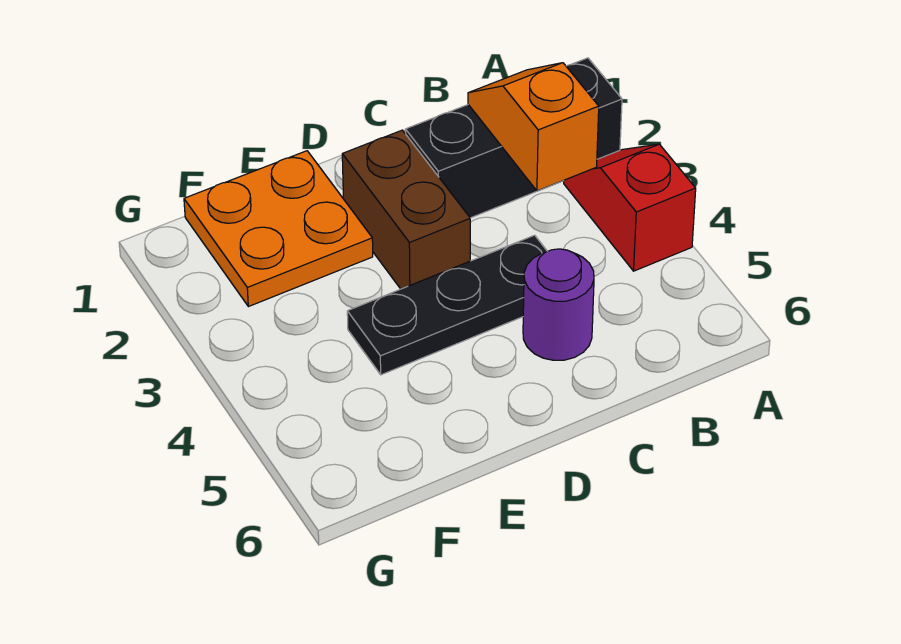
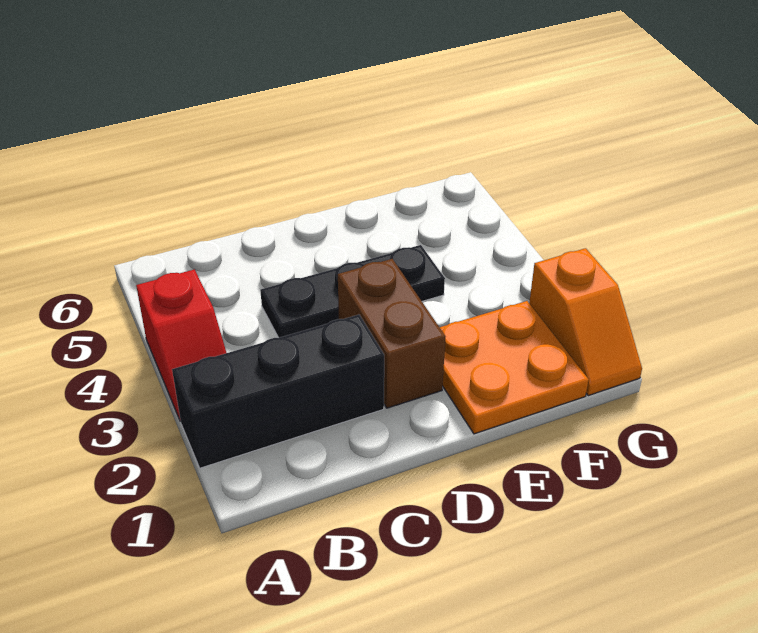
orange 1x2 slope [468,63,599,191] -> orange 1x2 slope moved to [529,248,642,396]
purple 1x1 round brick [523,249,594,360] -> none

